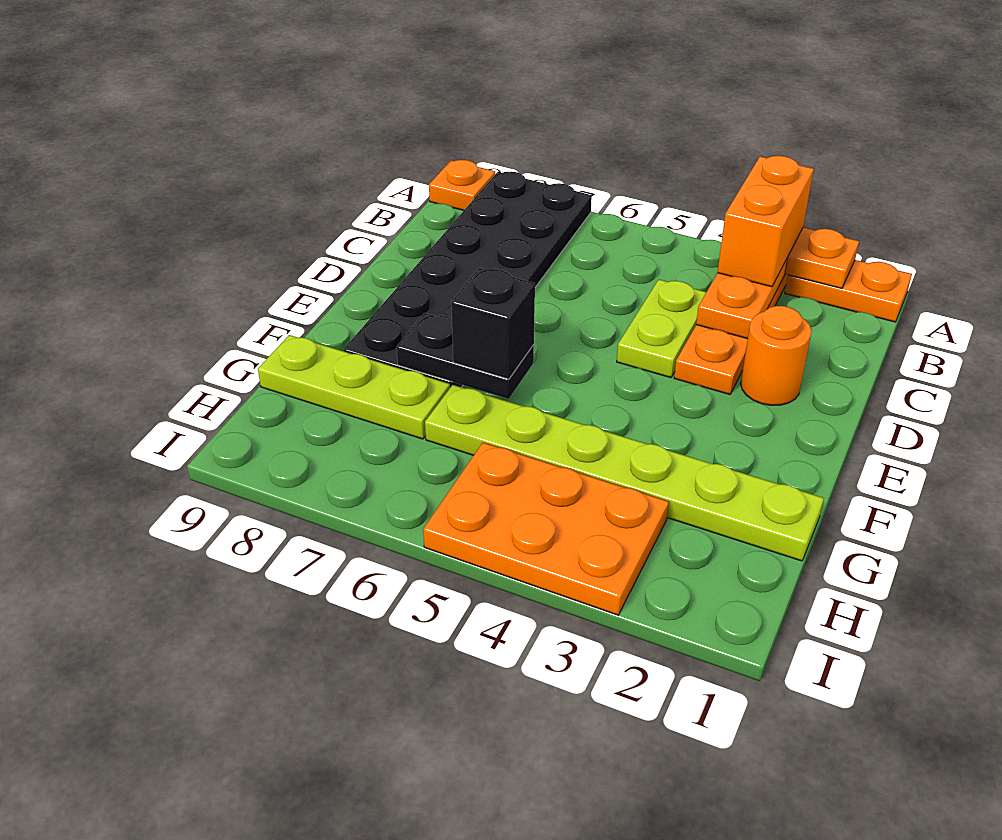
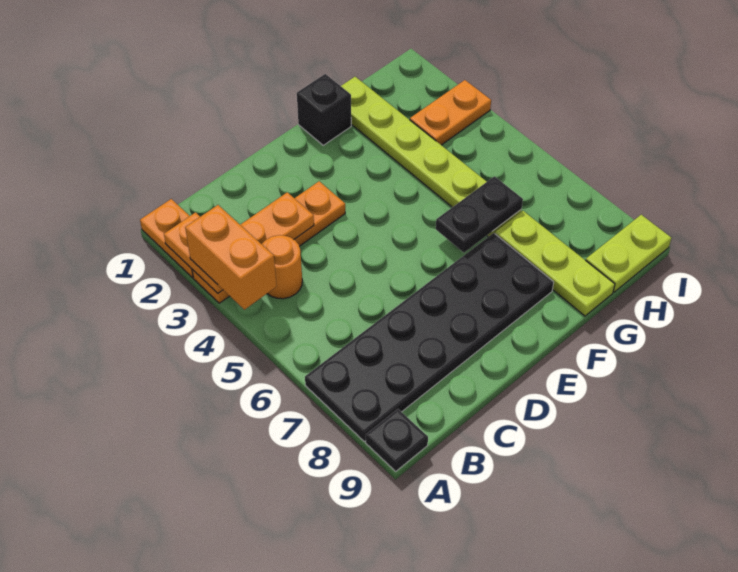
orange 1x2 brick [717,156,814,287] -> orange 1x2 brick turned to [185,205,277,310]
orange 1x1 plate [429,160,495,210] -> black 1x1 plate [366,409,428,471]
lime 1x2 plate [617,280,706,378] -> lime 1x2 plate moved to [586,215,671,292]
orange 1x1 round brick [741,306,812,405] -> orange 1x1 round brick moved to [262,235,302,299]
black 1x2 plate [397,313,534,399] -> black 1x2 plate turned to [436,176,523,253]
black 1x1 brick [451,268,535,379] -> black 1x1 brick moved to [297,74,351,145]
orange 2x3 plate [423,443,669,615] -> orange 1x2 plate [410,80,491,145]

